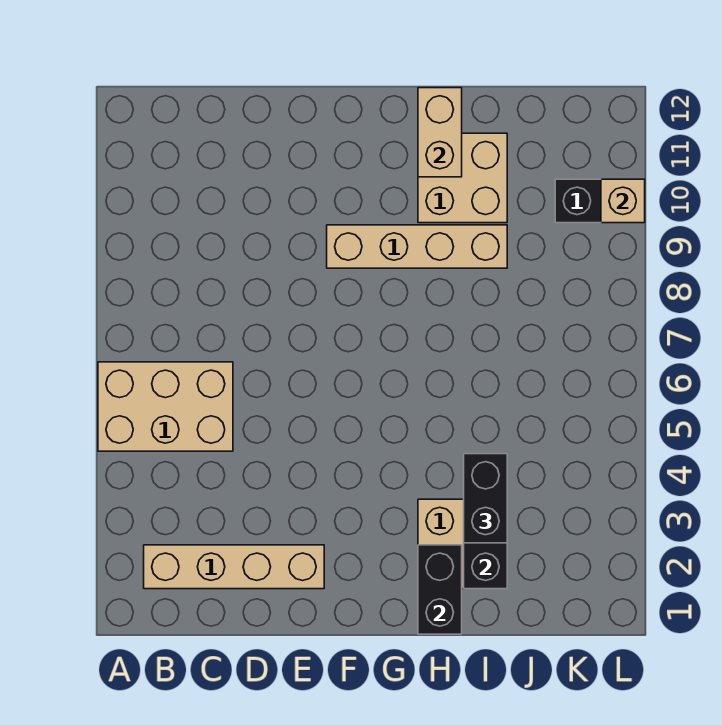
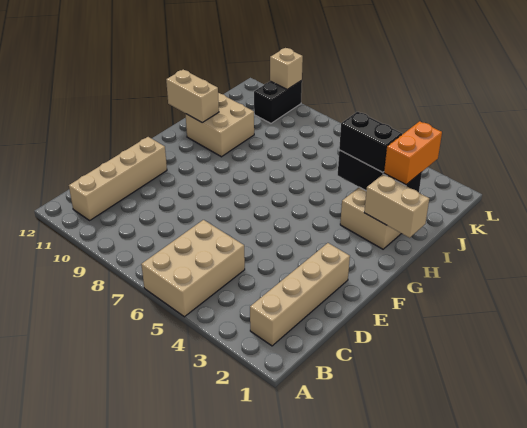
tan 1x4 brick [327,225,507,268] -> tan 1x4 brick moved to [69,137,167,220]
black 1x2 brick [418,545,462,634] -> tan 1x2 brick [364,174,429,238]
none -> orange 1x2 brick [384,121,442,185]

